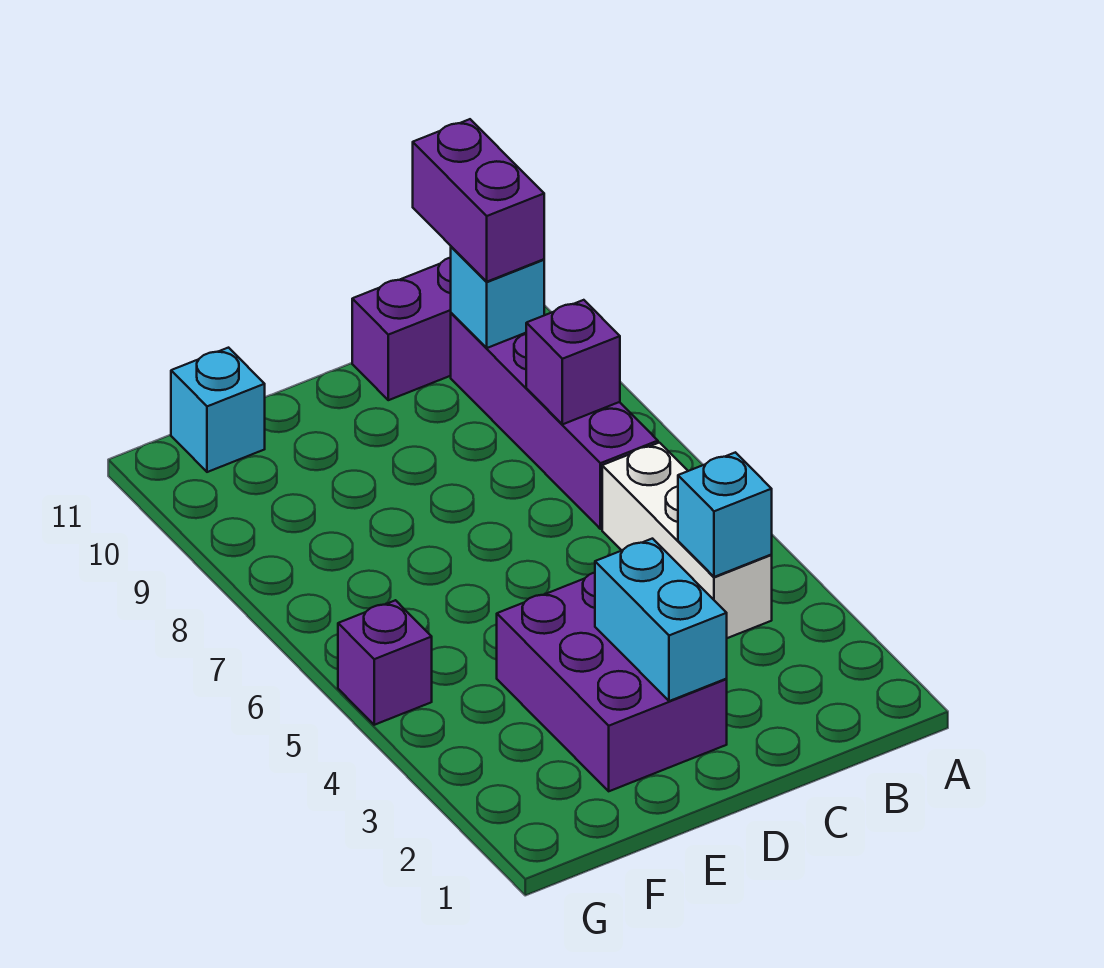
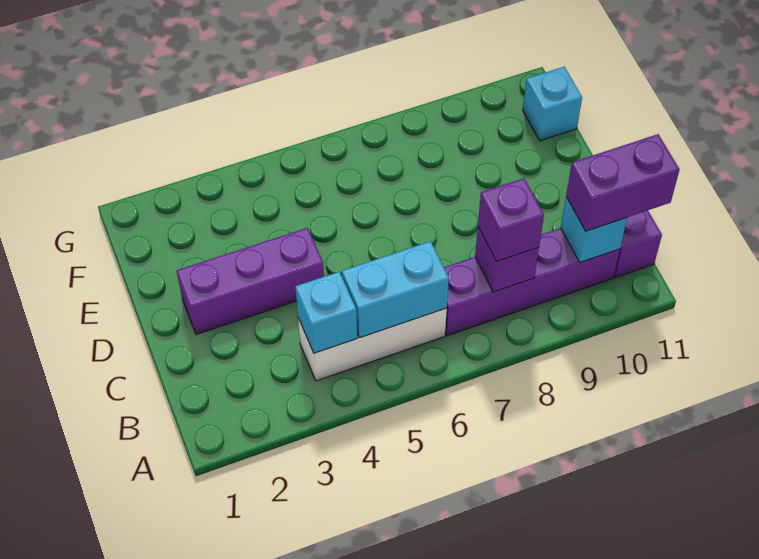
purple 2x3 brick [497,572,727,791] -> purple 1x3 brick [177,228,324,335]
cyan 1x2 brick [595,539,727,701] -> cyan 1x2 brick moved to [342,241,449,338]
purple 1x1 brick [338,600,432,725] -> purple 1x1 brick moved to [478,178,544,262]

